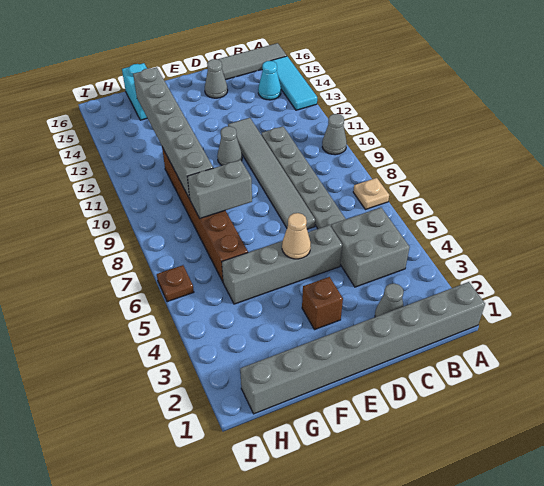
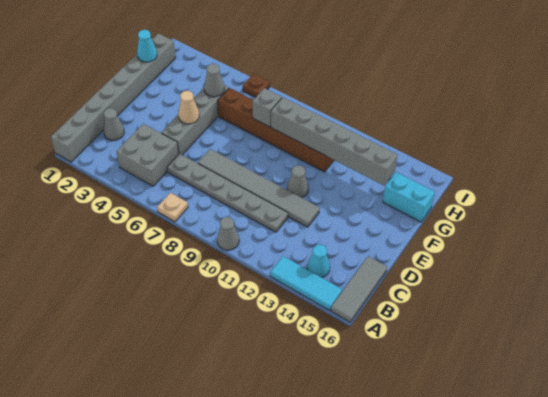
grey 1x1 cone [205,59,228,98] -> grey 1x1 cone moved to [204,64,225,97]
brown 1x1 brick [302,277,343,330] -> none
grey 1x2 brick [187,160,252,218] -> grey 1x1 brick [252,88,282,127]
none -> cyan 1x1 cone [137,30,157,62]

